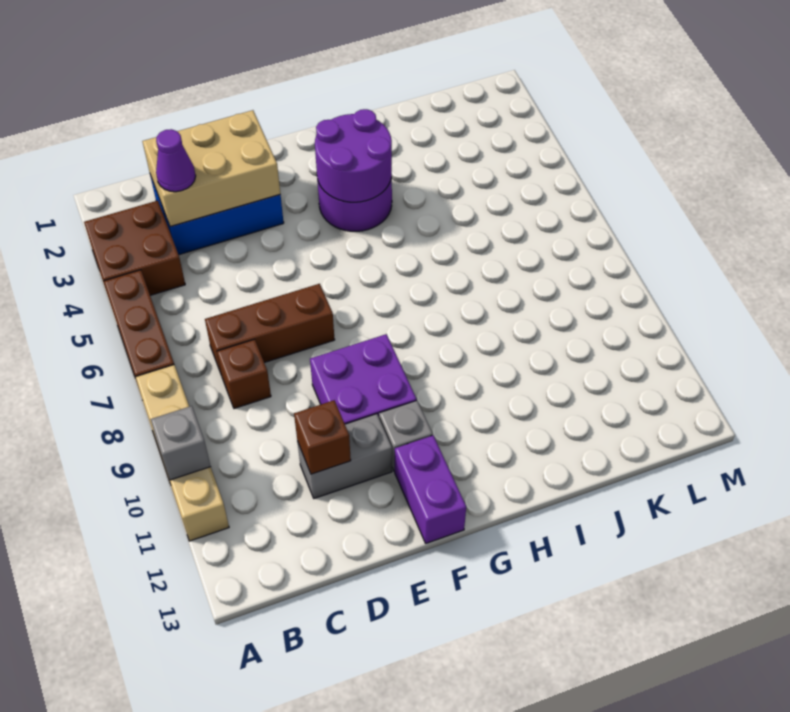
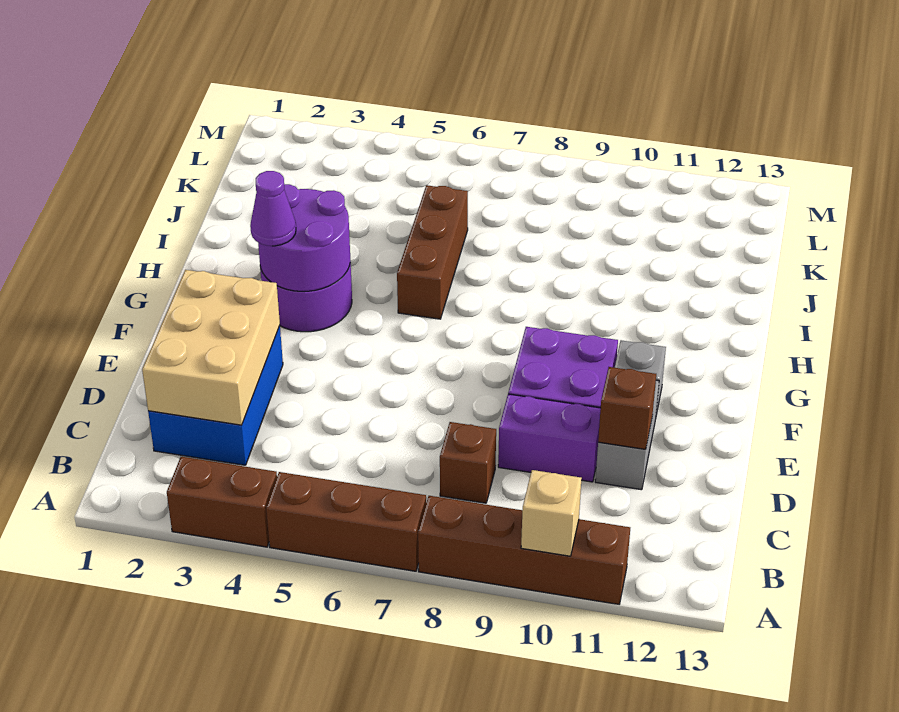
brown 2x2 brick [84,201,185,295] -> brown 1x2 brick [167,457,277,547]
tan 1x4 brick [136,365,229,541] -> brown 1x4 brick [418,496,630,604]
grey 1x1 brick [151,406,211,480] -> tan 1x1 brick [521,470,582,556]
purple 1x1 cone [156,129,196,192] -> purple 1x1 cone moved to [250,171,296,246]
brown 1x3 brick [205,284,335,373] -> brown 1x3 brick moved to [397,185,468,319]
purple 1x2 brick [395,435,466,543] -> purple 1x2 brick moved to [498,394,601,482]

